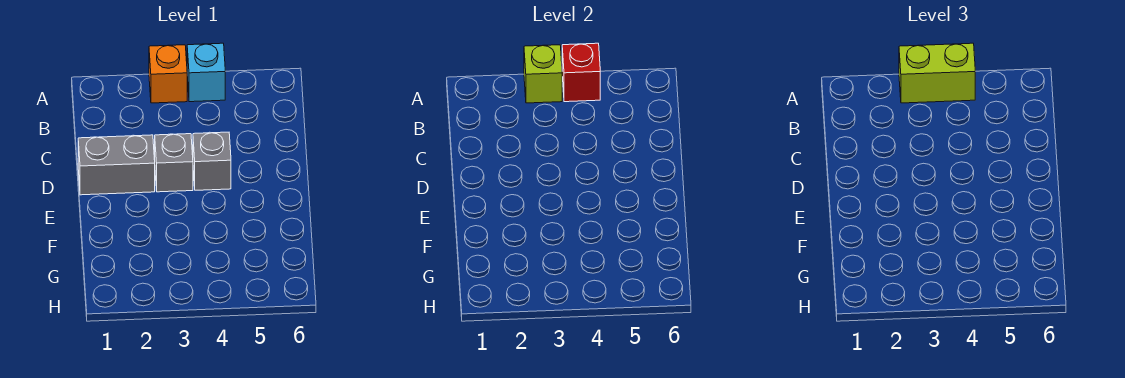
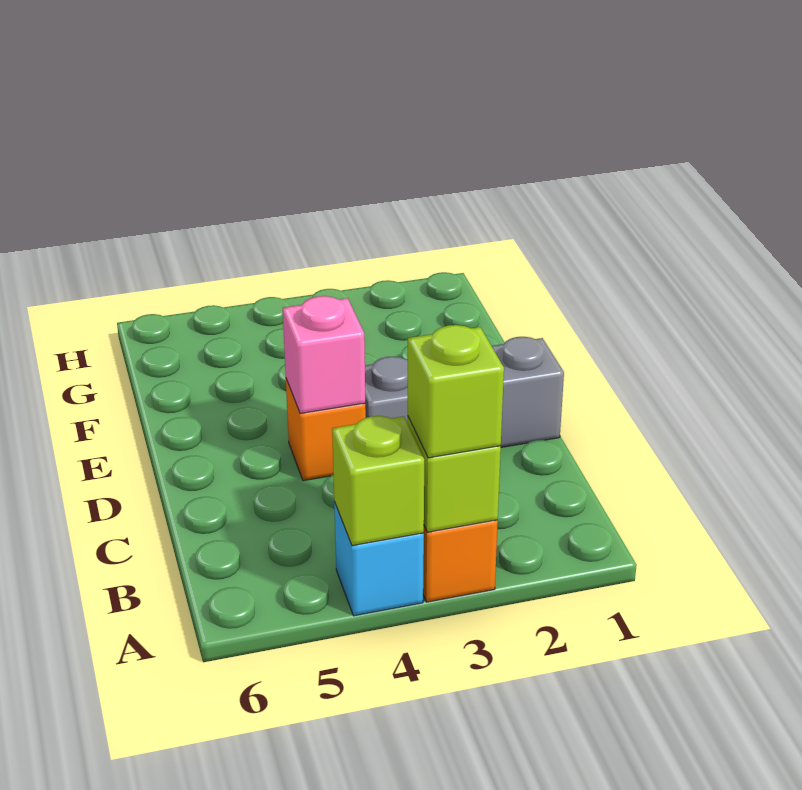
lime 1x2 brick [899,43,975,103] -> lime 1x1 brick [408,325,504,458]
red 1x1 brick [562,43,600,102] -> lime 1x1 brick [332,416,424,546]
grey 1x1 brick [193,132,231,190] -> orange 1x1 brick [286,379,366,481]
none -> pink 1x1 brick [283,296,365,413]

